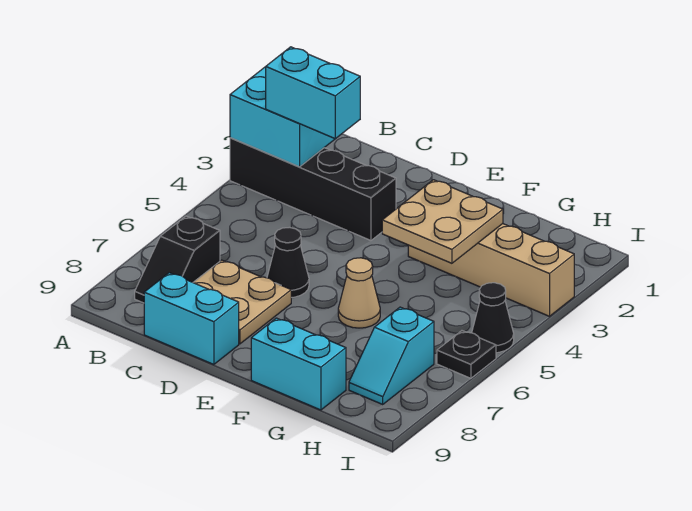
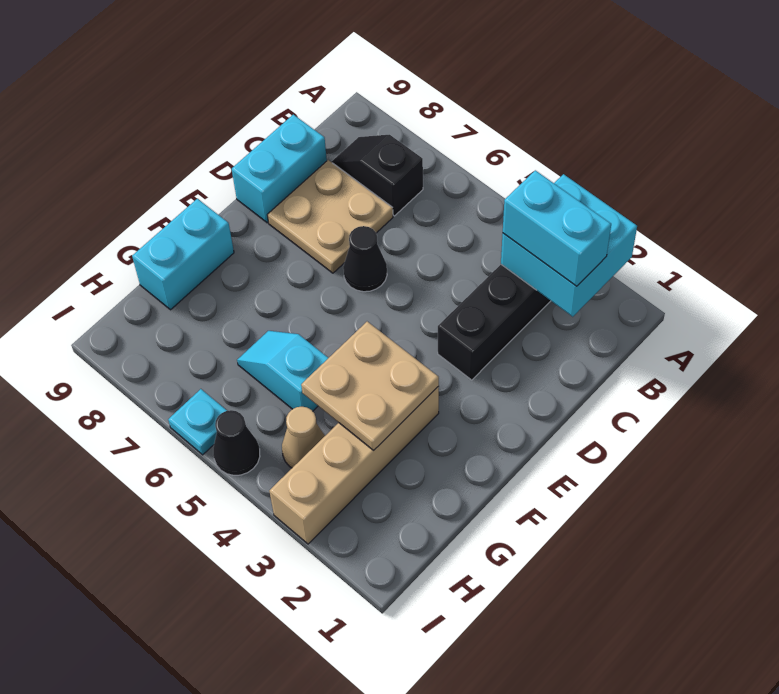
cyan 1x2 brick [266,47,360,139] -> cyan 1x2 brick turned to [503,170,611,286]
tan 1x1 cone [338,258,380,328] -> tan 1x1 cone moved to [282,407,325,468]
cyan 1x2 slope [349,307,434,404] -> cyan 1x2 slope moved to [237,331,328,411]
black 1x1 plate [437,331,496,378] -> cyan 1x1 plate [168,389,227,455]

